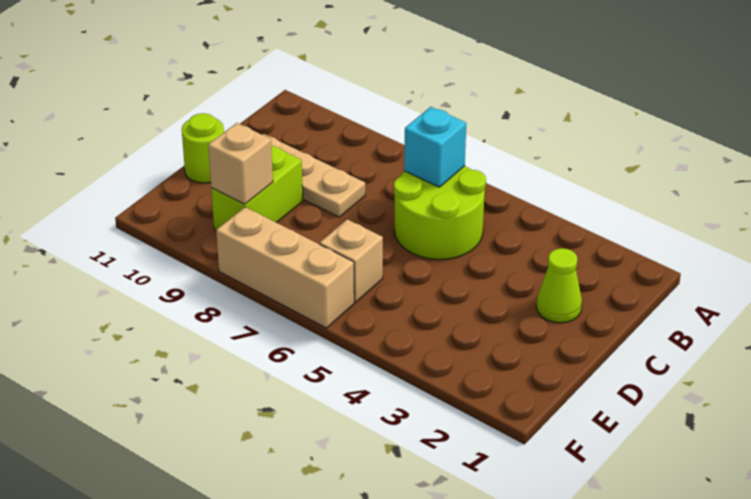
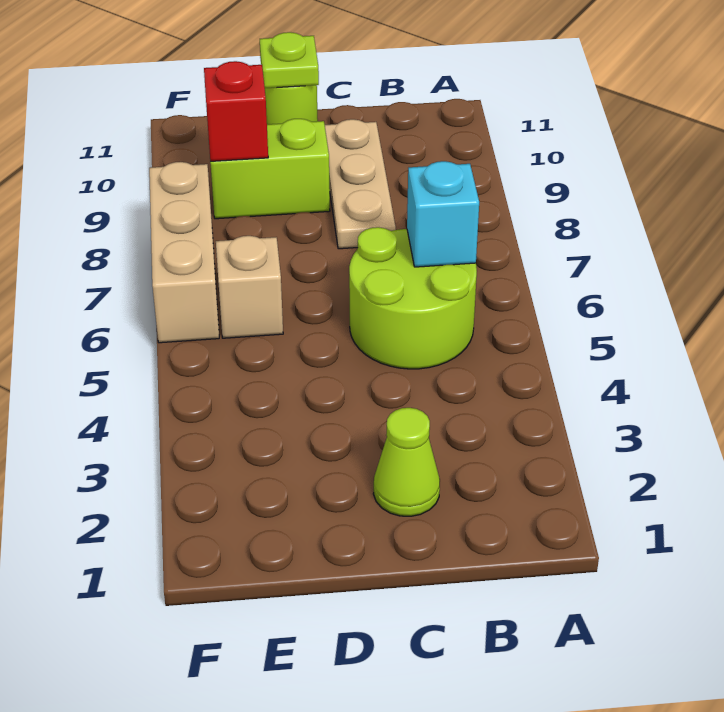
none -> lime 1x1 plate [260,32,319,88]
tan 1x1 brick [208,123,273,204] -> red 1x1 brick [204,61,268,161]

